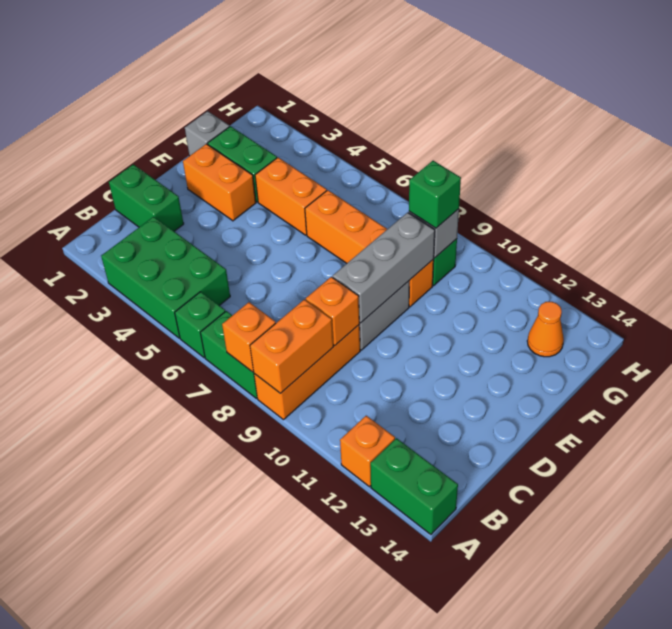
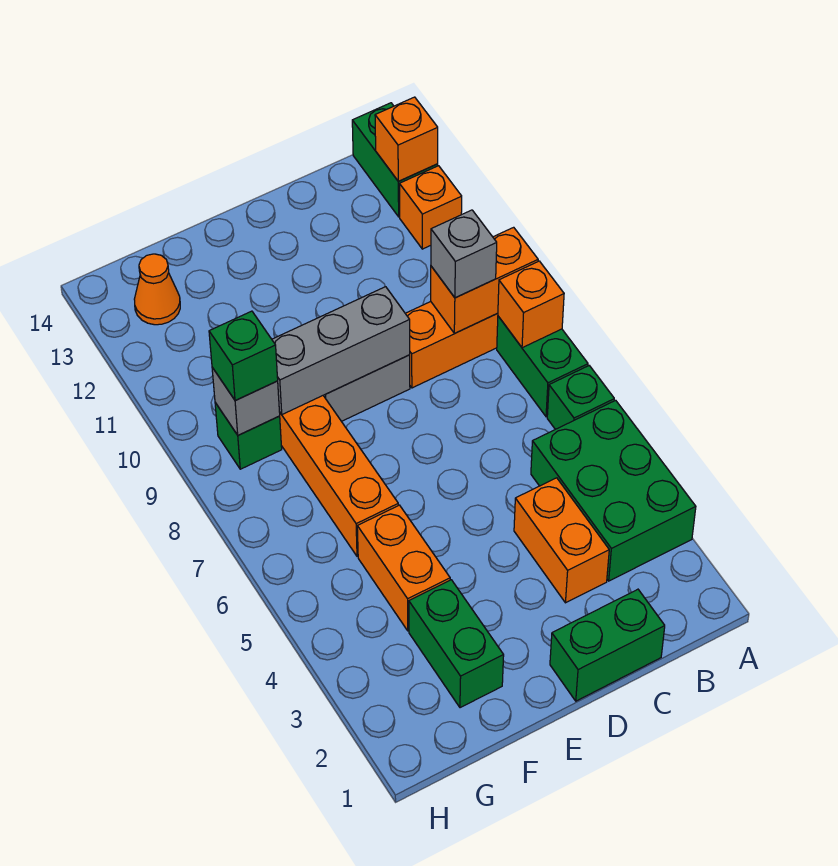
green 1x2 brick [109,164,184,231] -> green 1x2 brick turned to [550,589,665,701]
orange 1x1 brick [306,277,359,346] -> orange 1x1 brick moved to [375,97,438,181]
orange 1x2 brick [183,144,256,221] -> orange 1x2 brick moved to [514,478,609,603]
grey 1x1 brick [185,111,230,156] -> grey 1x1 brick moved to [431,210,497,298]

